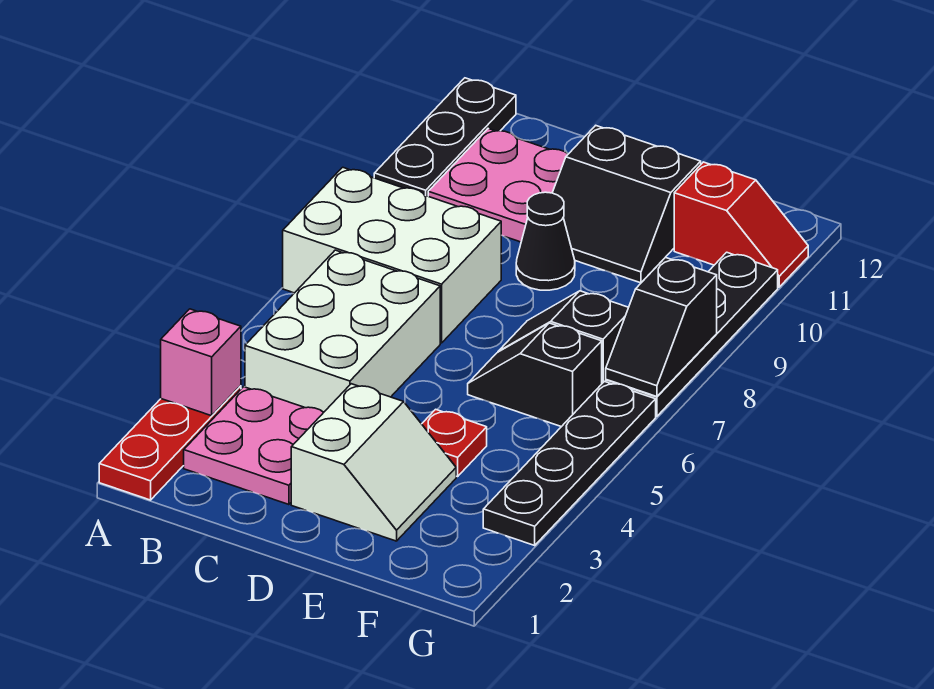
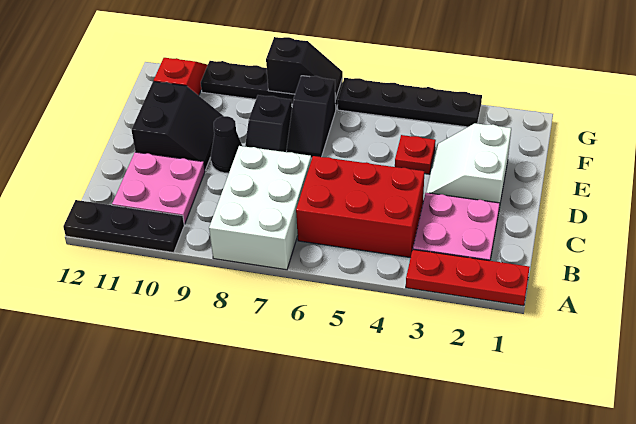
pink 1x1 brick [161,309,241,416] -> none
white 2x3 brick [245,250,440,412] -> red 2x3 brick [296,156,424,258]
white 2x2 slope [291,384,456,541] -> white 2x2 slope turned to [426,123,511,208]
black 1x2 slope [468,323,602,427] -> black 1x2 slope moved to [245,95,292,152]

